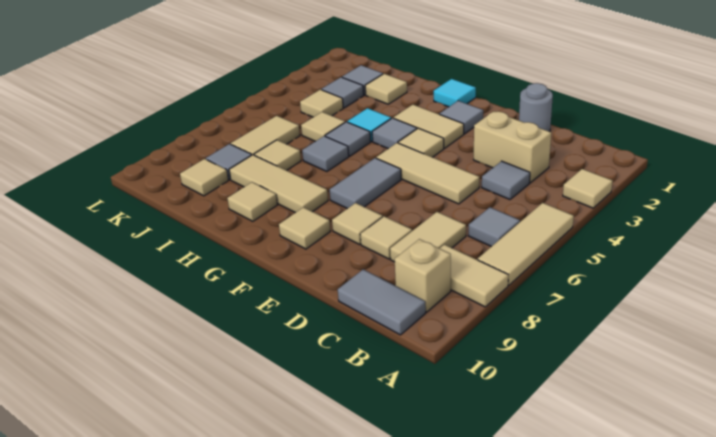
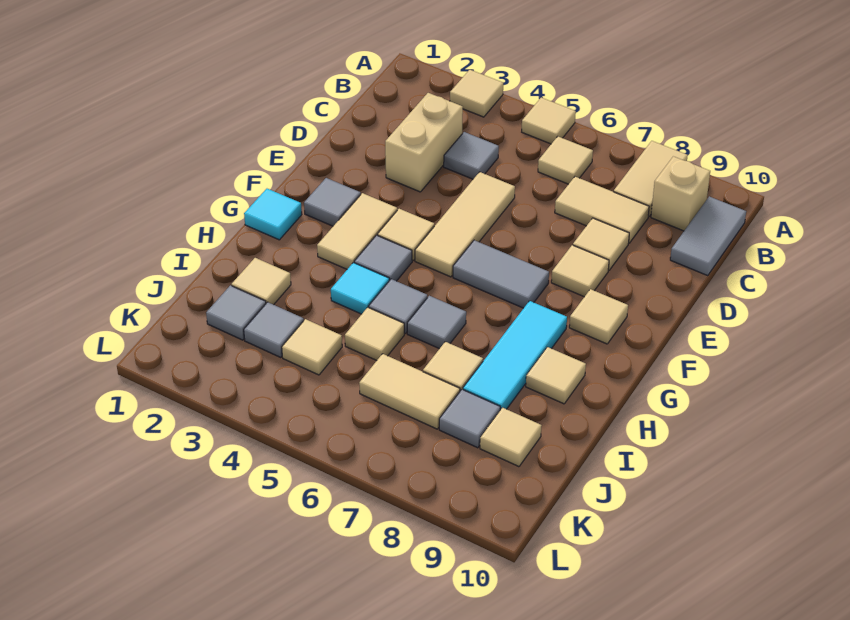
tan 1x3 tile [478,203,574,285] -> tan 1x1 tile [522,98,576,144]
grey 1x1 tile [468,207,520,247] -> tan 1x1 tile [538,136,593,184]
grey 1x1 round brick [519,83,553,132] -> none
tan 1x3 tile [229,155,328,213] -> cyan 1x3 tile [463,301,567,410]

